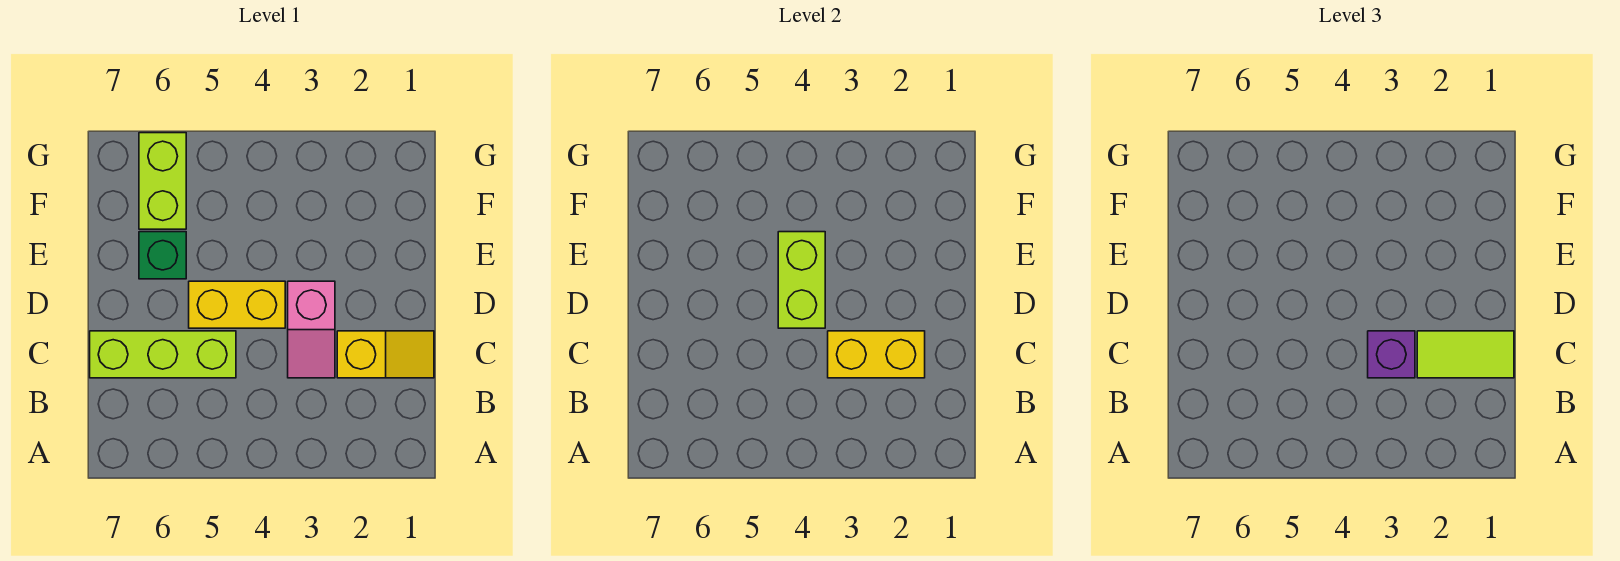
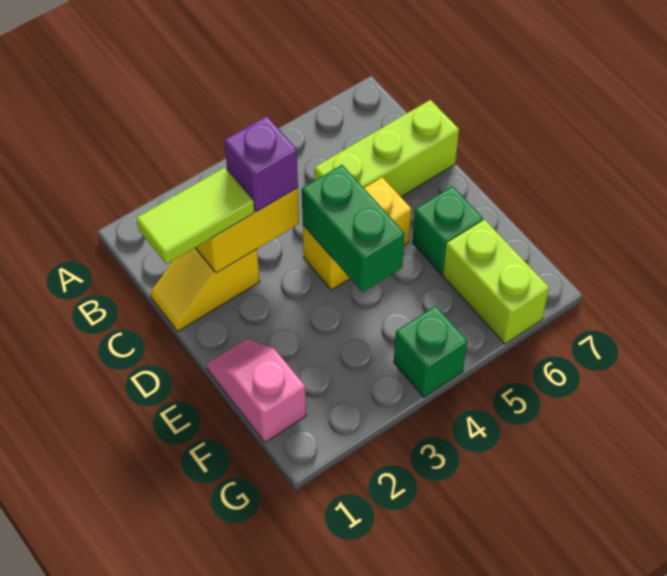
pink 1x2 slope [288,281,335,378] -> pink 1x2 slope moved to [207,339,306,442]
lime 1x2 brick [778,232,825,328] -> green 1x2 brick [302,165,404,292]
none -> green 1x1 brick [394,306,467,397]

